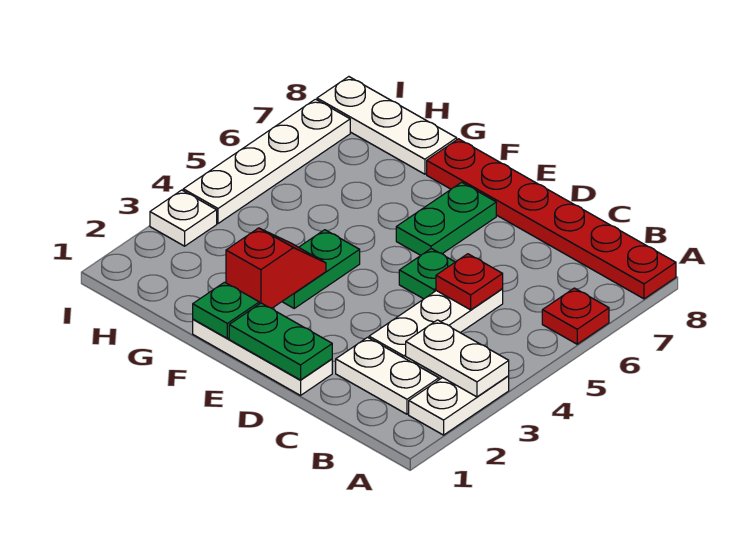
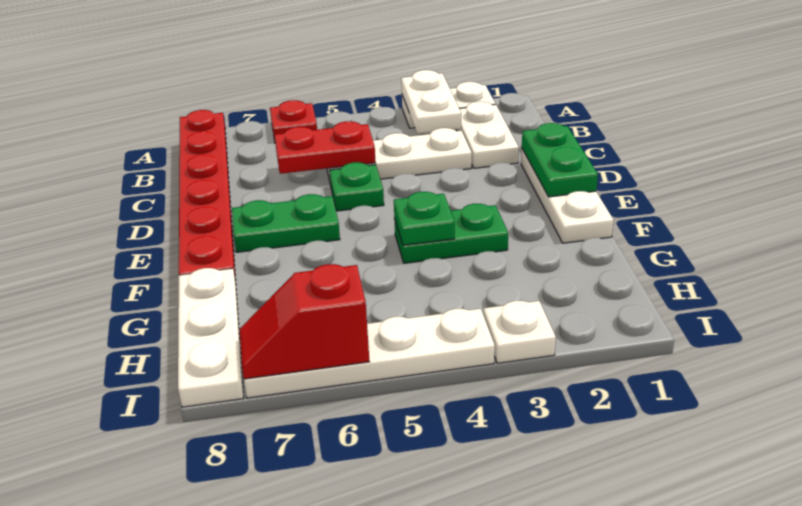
red 1x1 plate [436,254,503,310] -> red 1x2 plate [275,121,376,174]
green 1x1 plate [193,282,259,338] -> green 1x1 plate moved to [394,192,455,245]
red 1x2 slope [226,228,326,308] -> red 1x2 slope moved to [239,264,370,379]

